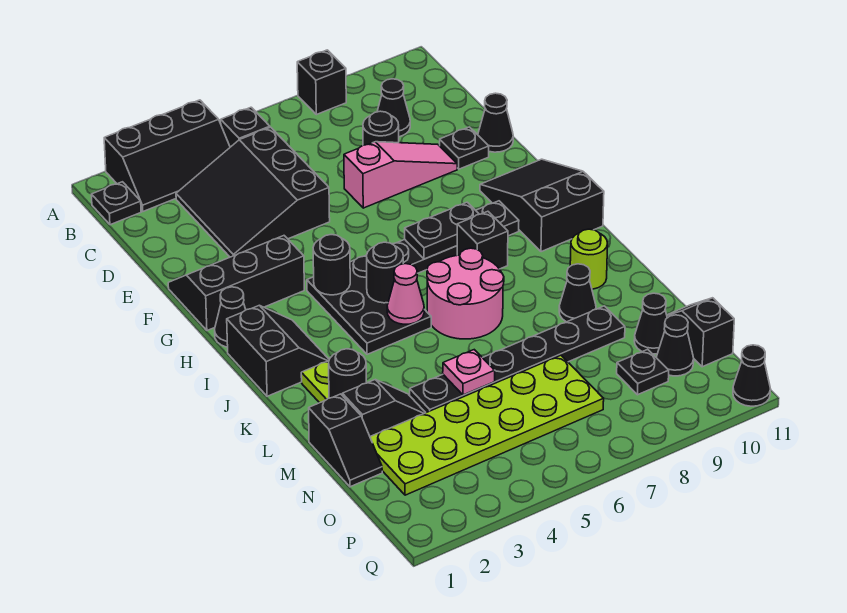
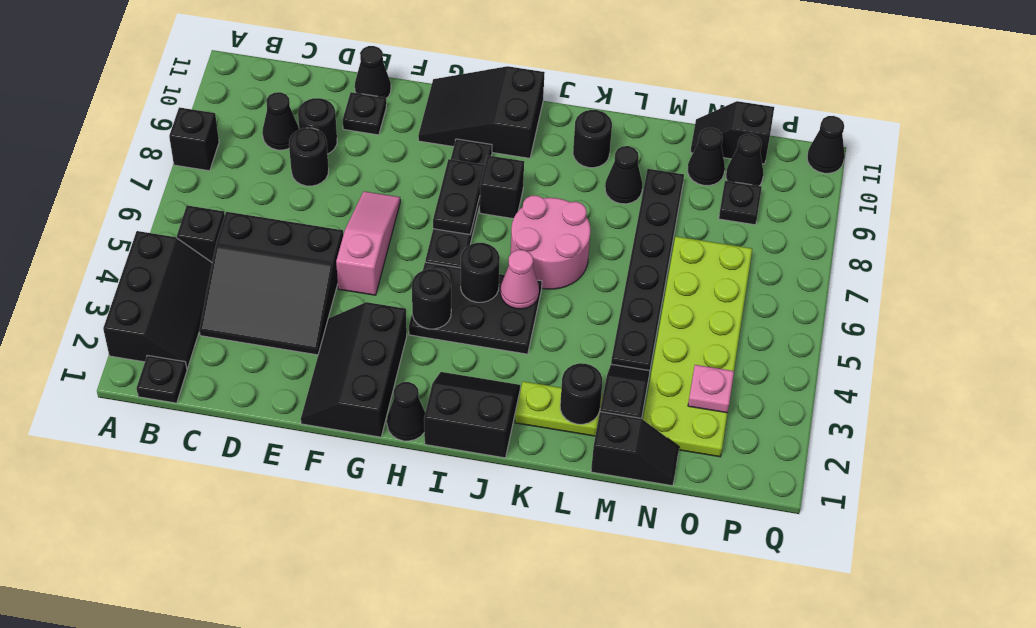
none -> black 1x1 round brick [298,98,337,154]
pink 1x3 slope [344,142,457,208] -> pink 1x3 slope moved to [336,191,400,295]
lime 1x1 round brick [570,229,608,289] -> black 1x1 round brick [573,110,612,168]
pink 1x1 plate [443,350,495,395] -> pink 1x1 plate moved to [688,365,734,413]

